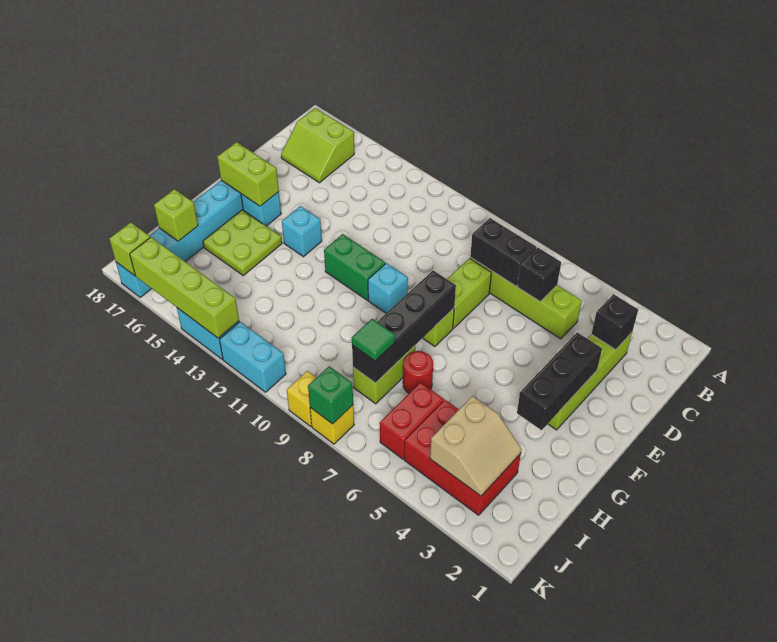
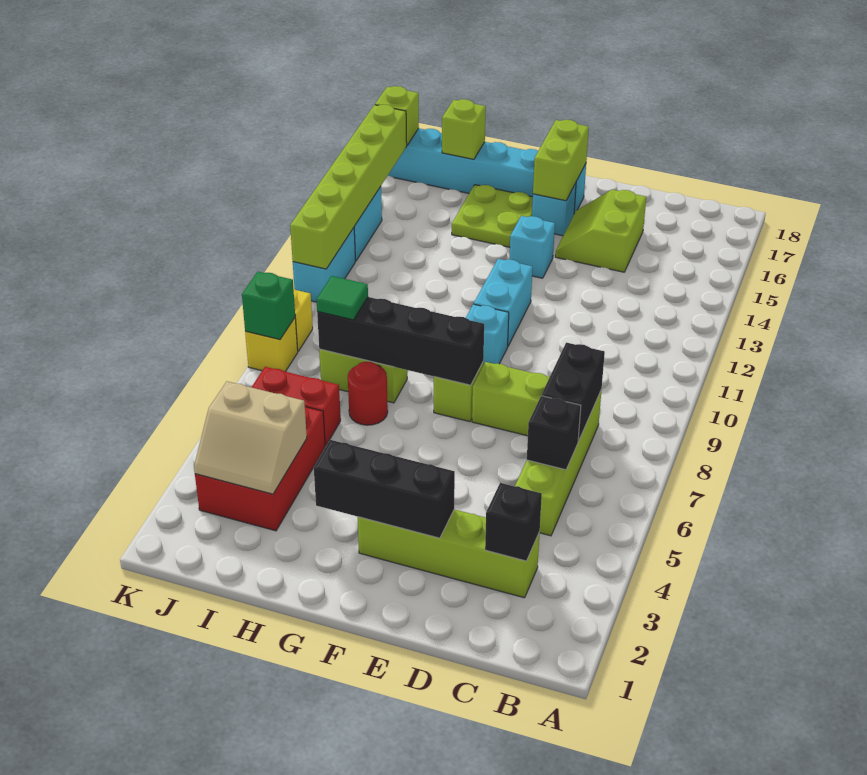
lime 2x2 slope [281,108,354,183] -> lime 2x2 slope moved to [555,189,646,272]
green 1x2 brick [324,234,385,300] -> cyan 1x2 brick [474,259,533,346]
lime 1x4 brick [130,237,239,338] -> lime 1x6 brick [290,105,407,269]

